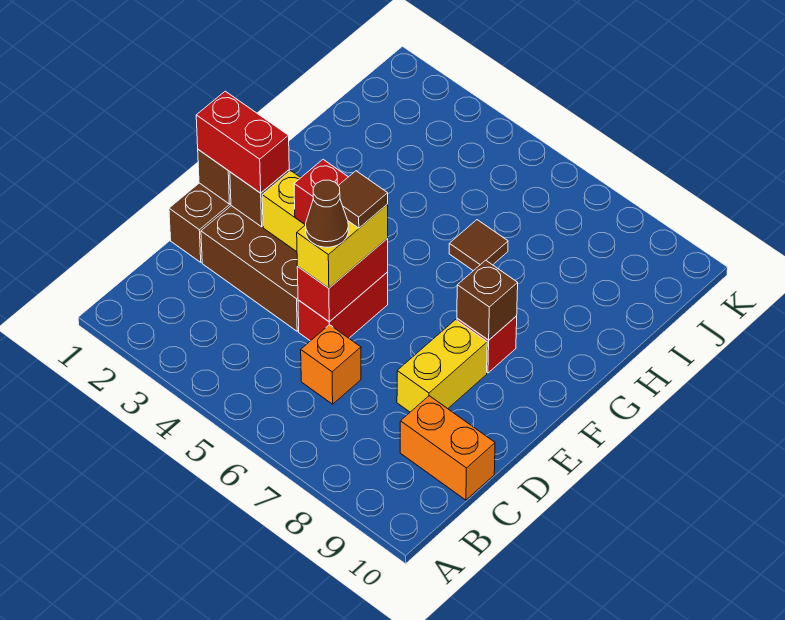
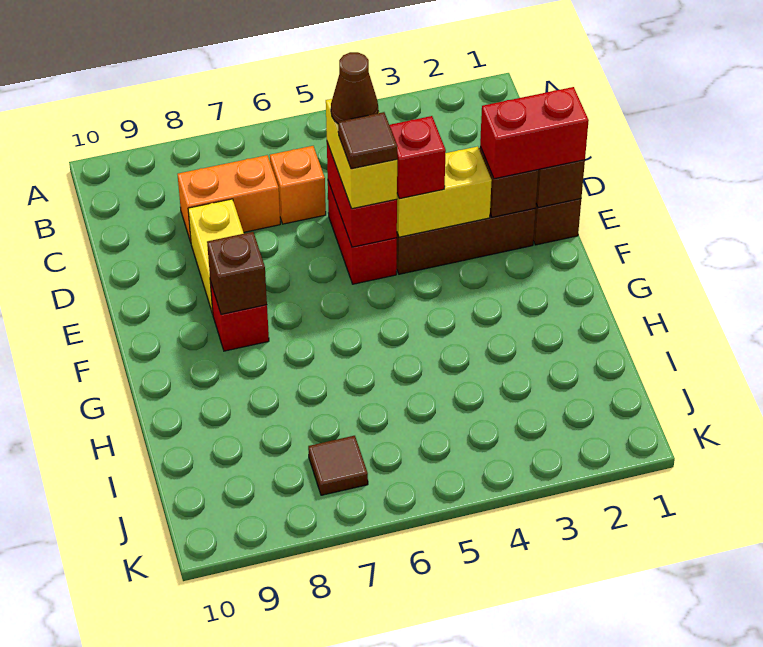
orange 1x2 brick [400,396,495,500] -> orange 1x2 brick moved to [178,155,280,242]
brown 1x1 tile [449,220,508,271] -> brown 1x1 tile moved to [308,436,368,495]

